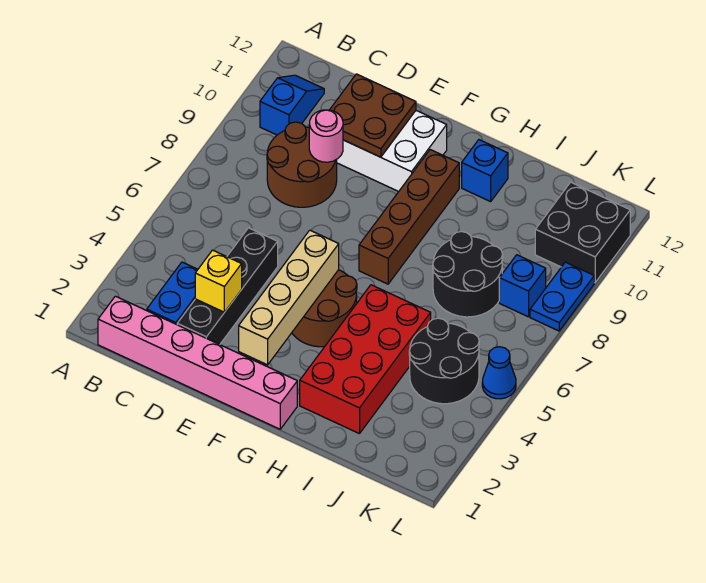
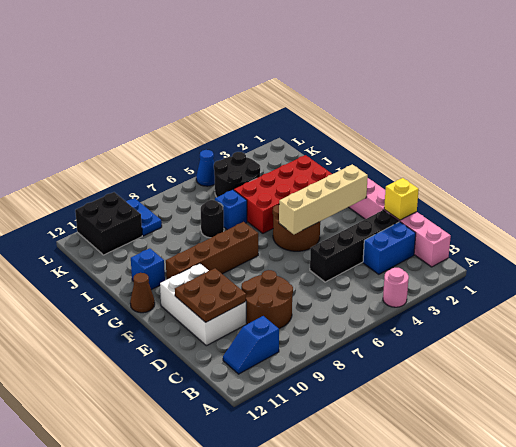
yellow 1x1 brick [195,250,242,312] -> yellow 1x1 brick moved to [384,178,419,220]
pink 1x1 round brick [309,110,343,162] -> pink 1x1 round brick moved to [383,268,409,307]
none -> brown 1x1 cone [130,273,155,313]
black 2x2 round brick [433,232,503,317] -> black 1x1 round brick [201,200,224,238]
blue 1x1 brick [499,255,546,317] -> blue 1x1 brick moved to [215,190,247,230]
blue 1x2 plate [530,262,594,331] -> blue 1x2 plate turned to [126,198,162,236]

